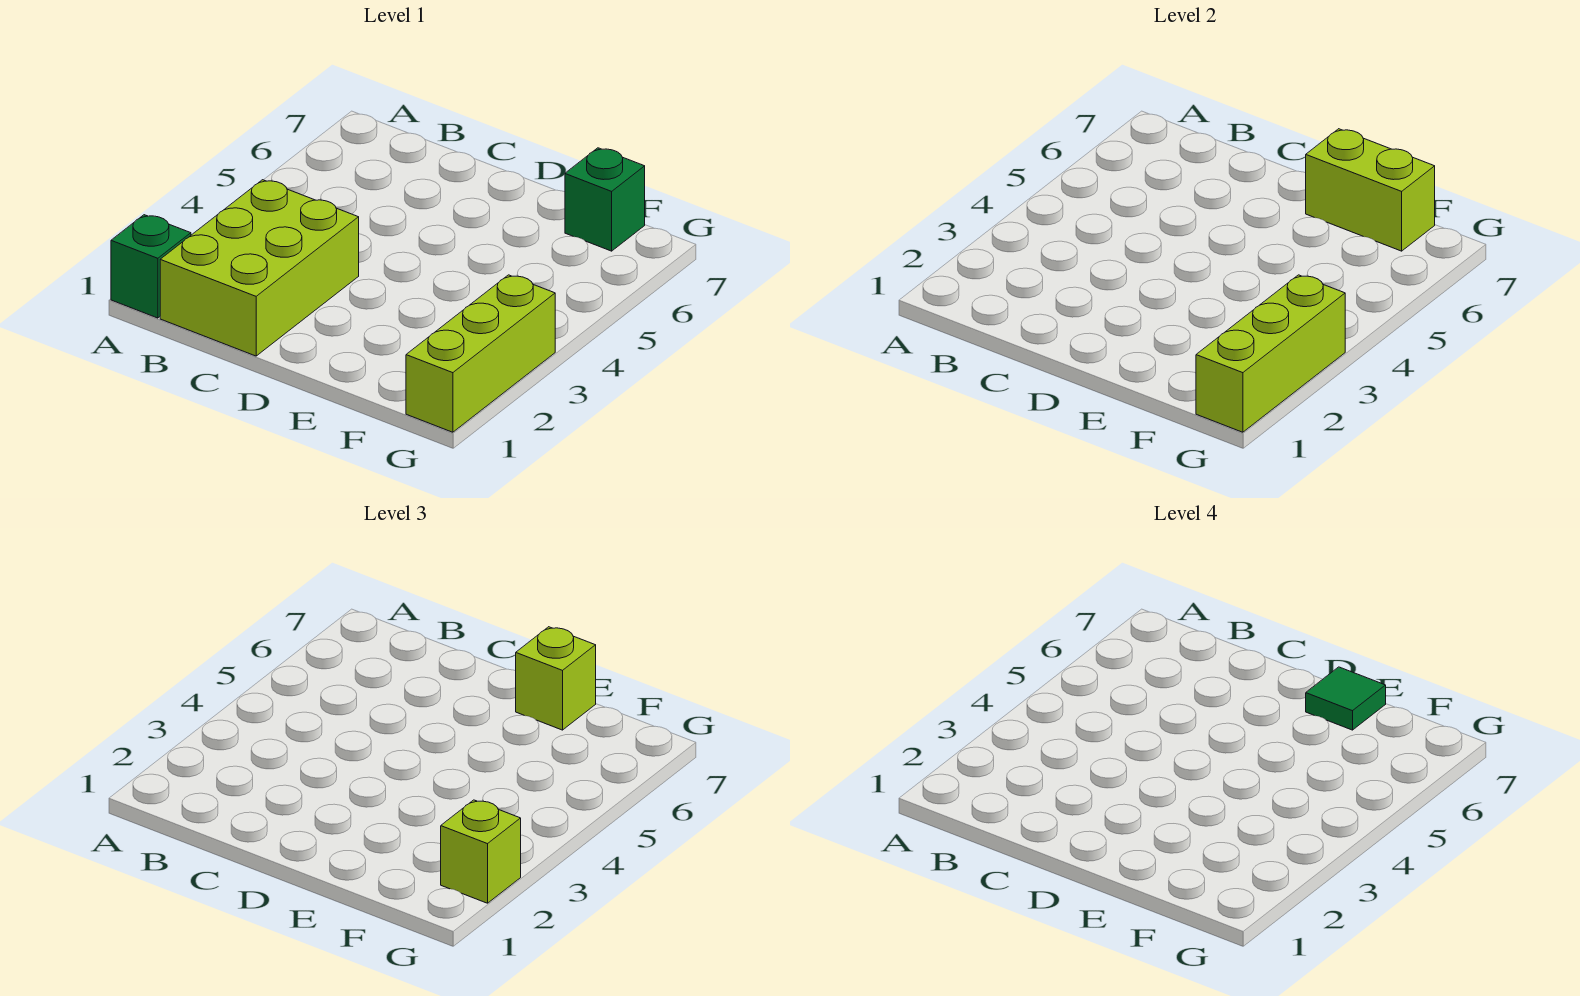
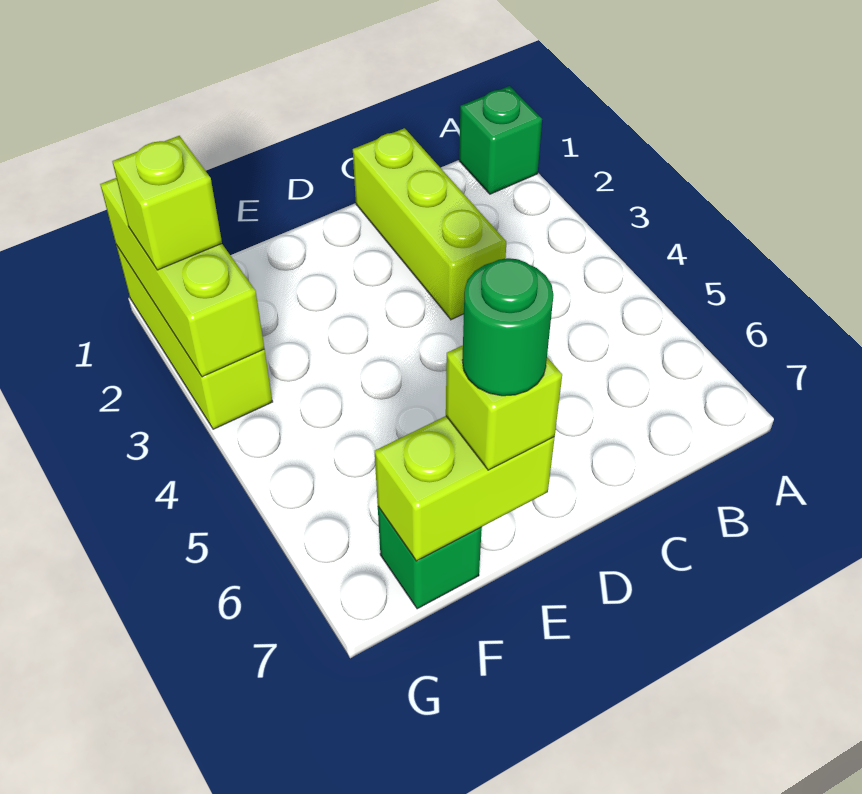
lime 2x3 brick [160,180,359,356] -> lime 1x3 brick [353,128,506,320]
green 1x1 tile [1306,667,1386,730] -> green 1x1 round brick [463,258,553,396]

